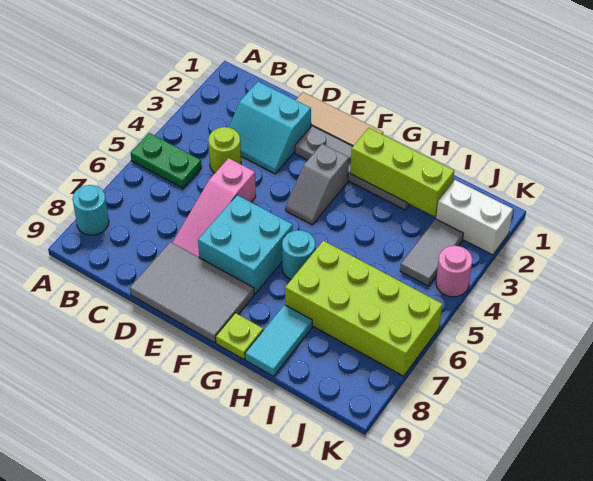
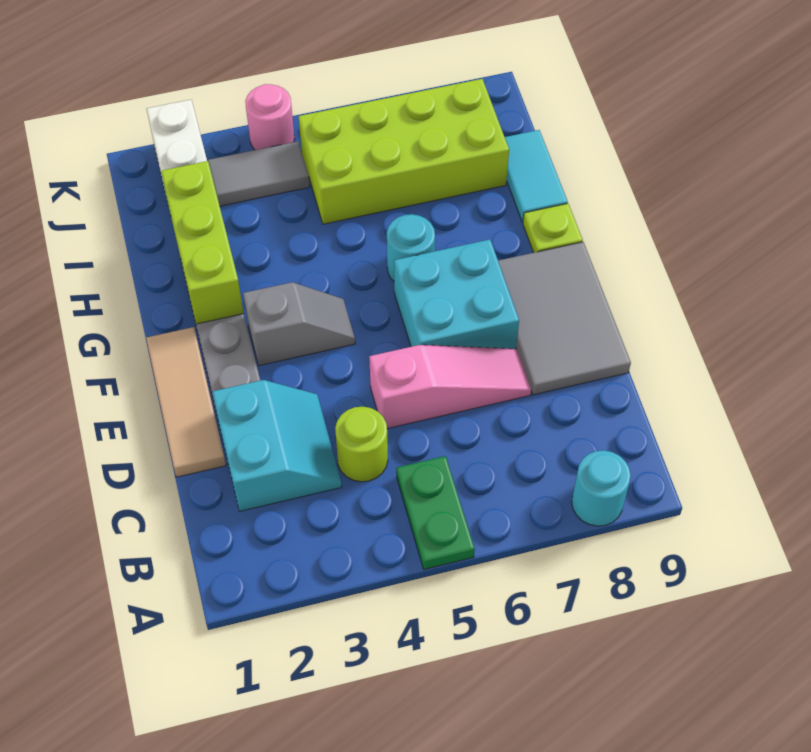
lime 2x4 brick [285,241,443,376] -> lime 2x4 brick turned to [299,79,509,224]
cyan 1x2 tile [245,305,312,376] -> cyan 1x2 tile turned to [505,130,568,222]

